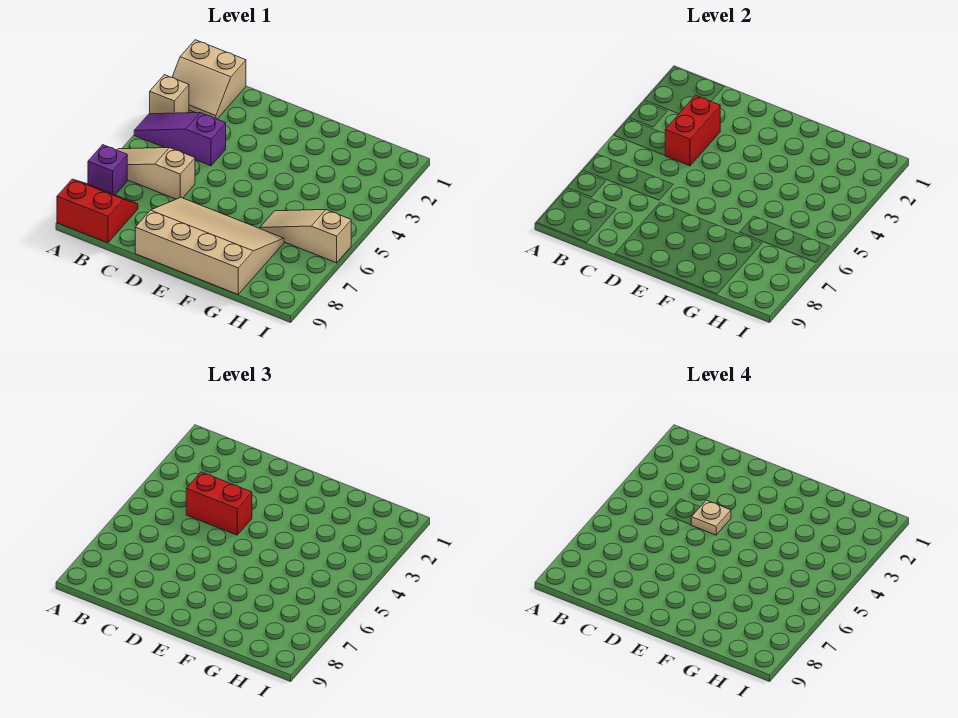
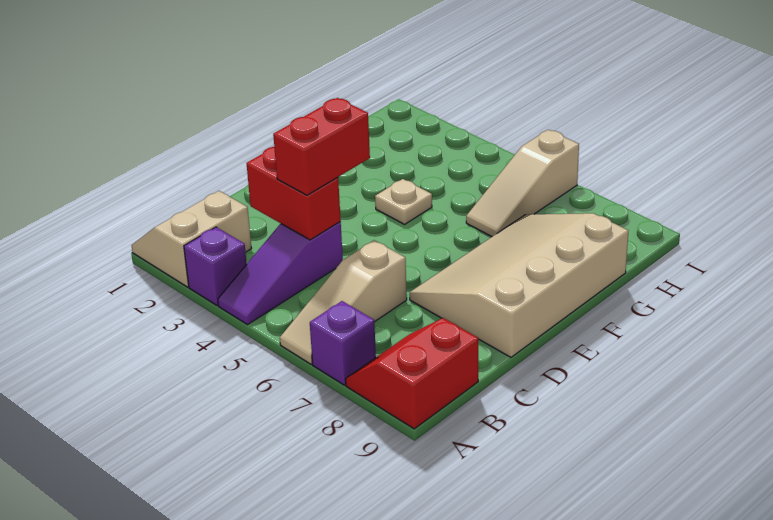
tan 2x2 slope [172,40,246,119] -> tan 2x2 slope turned to [132,191,252,287]
tan 1x1 brick [150,75,189,114] -> purple 1x1 brick [184,227,247,306]
tan 1x1 plate [691,500,731,535] -> tan 1x1 plate moved to [375,179,432,224]

